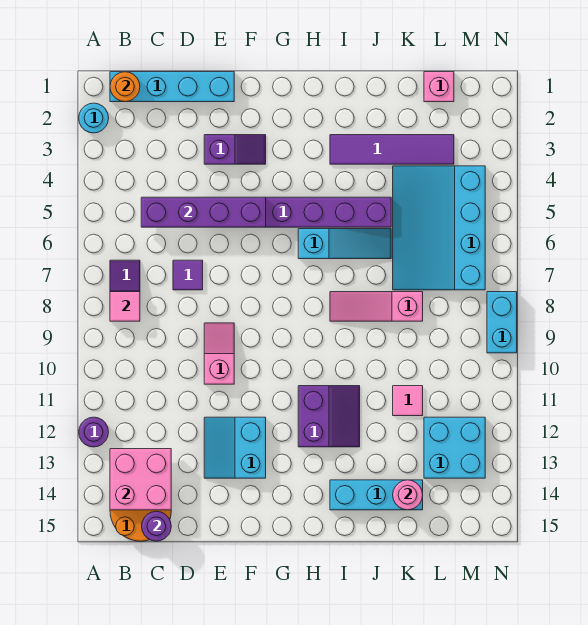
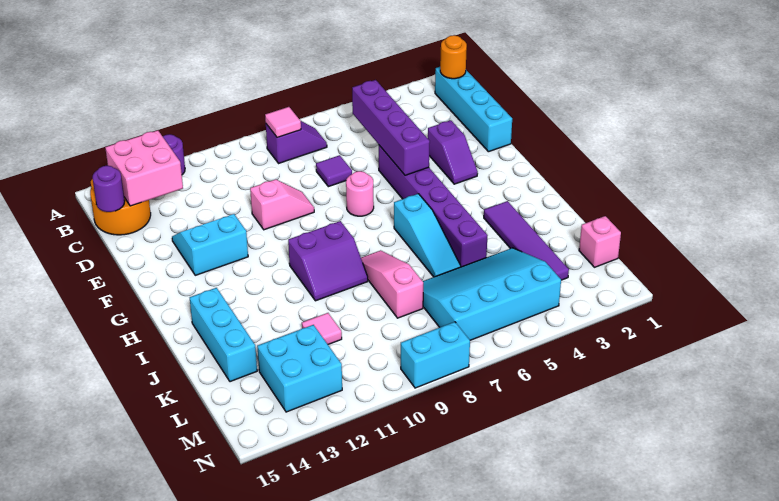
cyan 1x1 round brick [79,103,109,133] -> none
purple 2x2 slope [298,386,360,447] -> purple 2x2 slope moved to [288,221,368,301]
pink 1x1 round brick [393,480,423,510] -> pink 1x1 round brick moved to [346,171,374,216]

